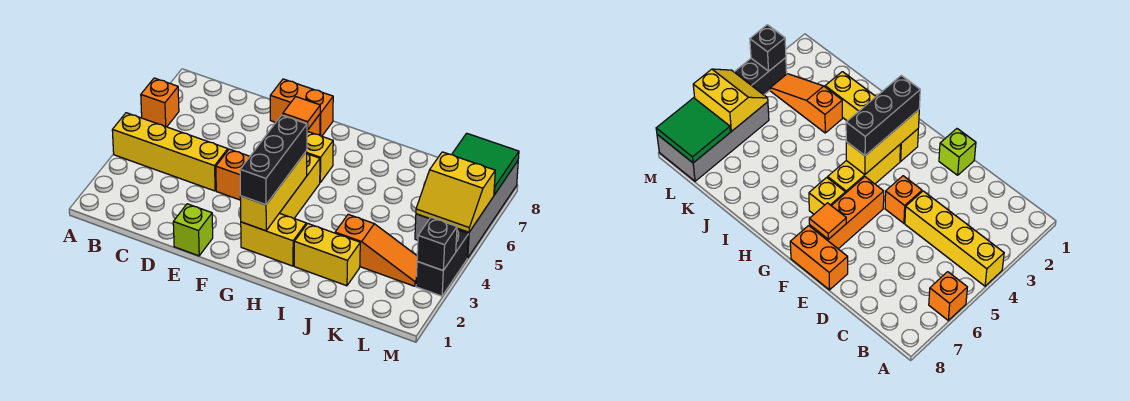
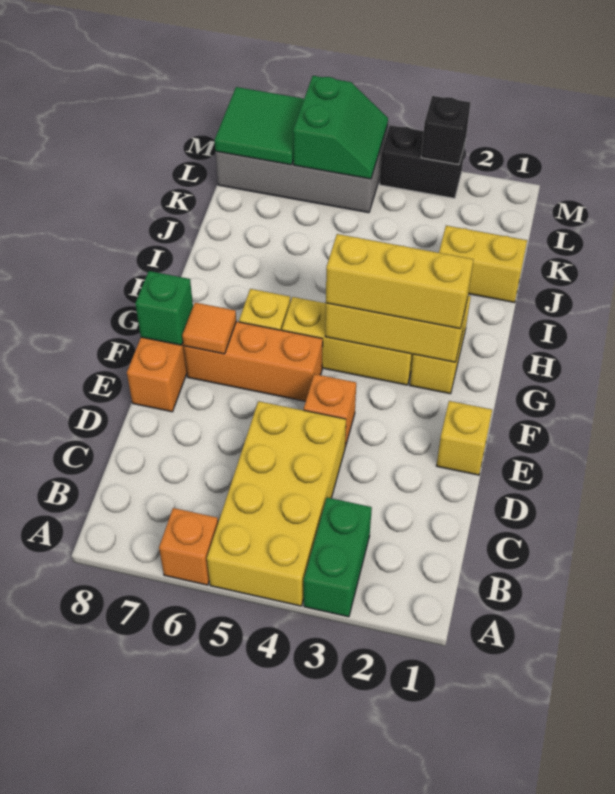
none -> green 1x2 brick [304,498,372,617]
yellow 1x4 brick [112,113,228,191] -> yellow 2x4 brick [207,401,346,606]
lime 1x1 brick [173,204,213,256] -> yellow 1x1 brick [436,401,492,475]
none -> green 1x1 brick [135,271,193,345]
black 1x3 brick [240,115,307,205] -> yellow 1x3 brick [326,234,474,329]
yellow 1x2 brick [294,224,360,286] -> yellow 1x2 brick turned to [439,226,527,303]
orange 1x3 slope [335,214,417,286] -> none
yellow 2x2 slope [416,152,495,232] -> green 2x2 slope [293,76,388,179]

